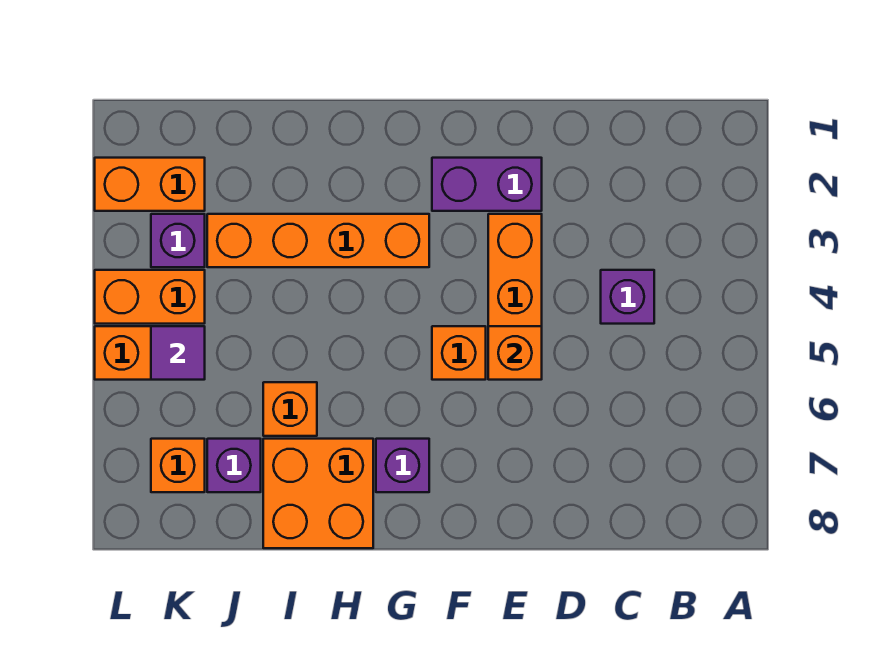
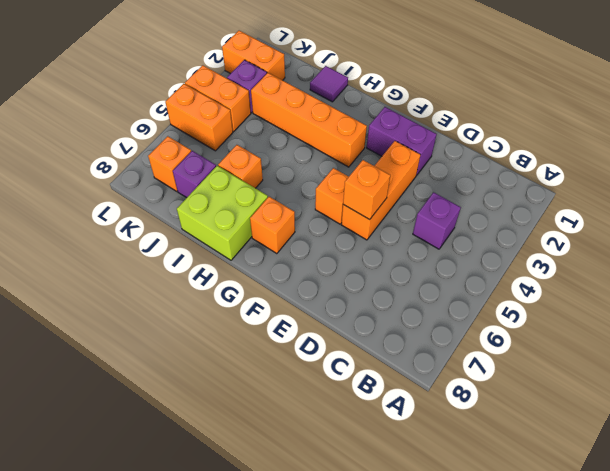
purple 1x1 brick [376,439,429,492] -> orange 1x1 brick [250,197,295,254]
orange 2x2 brick [263,439,373,548] -> lime 2x2 brick [177,166,268,260]
purple 1x1 tile [151,326,205,380] -> purple 1x1 tile moved to [310,66,348,102]

